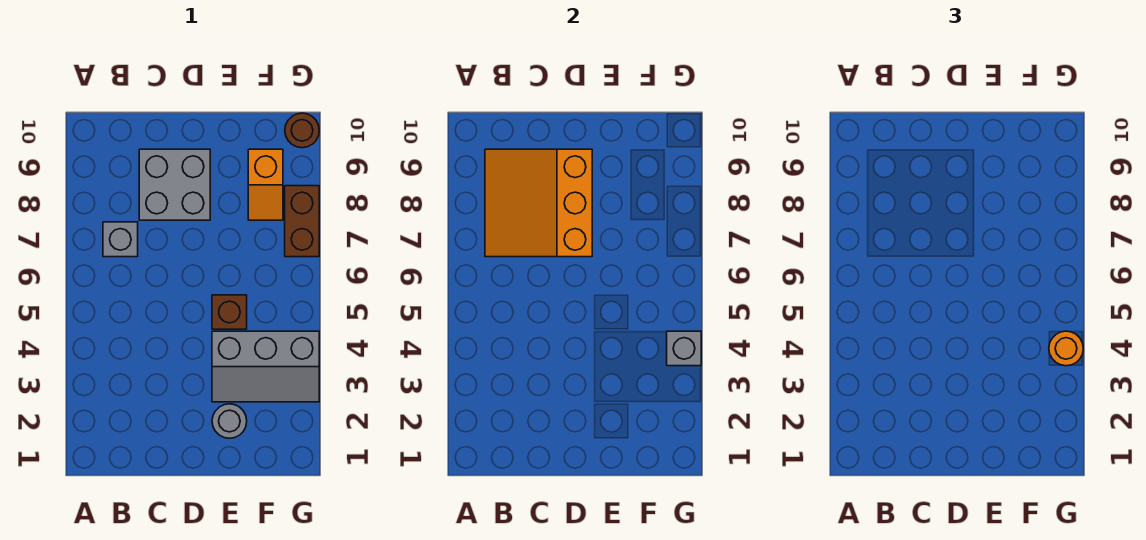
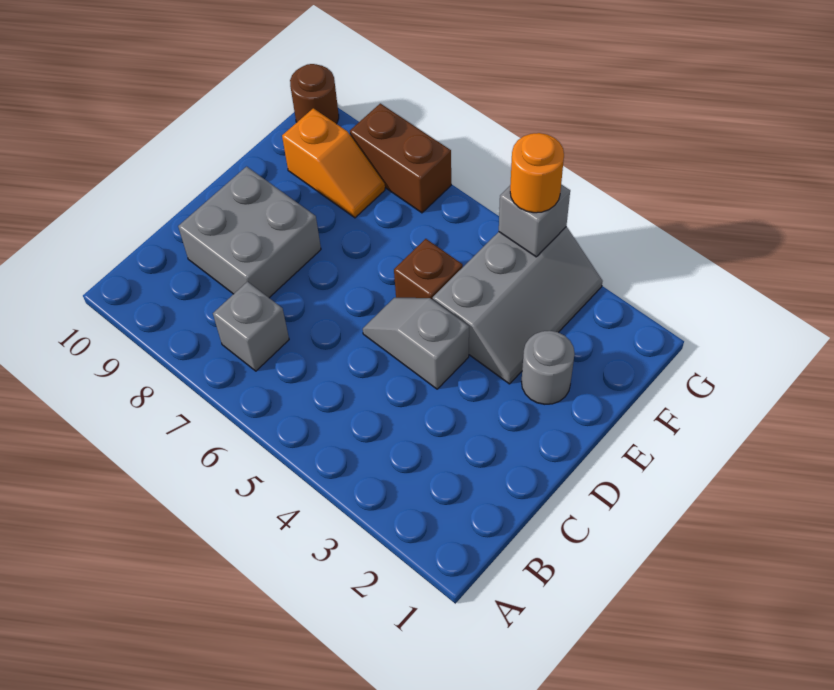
orange 3x3 slope [485,149,592,257] -> none
none -> grey 1x2 slope [363,298,469,389]

